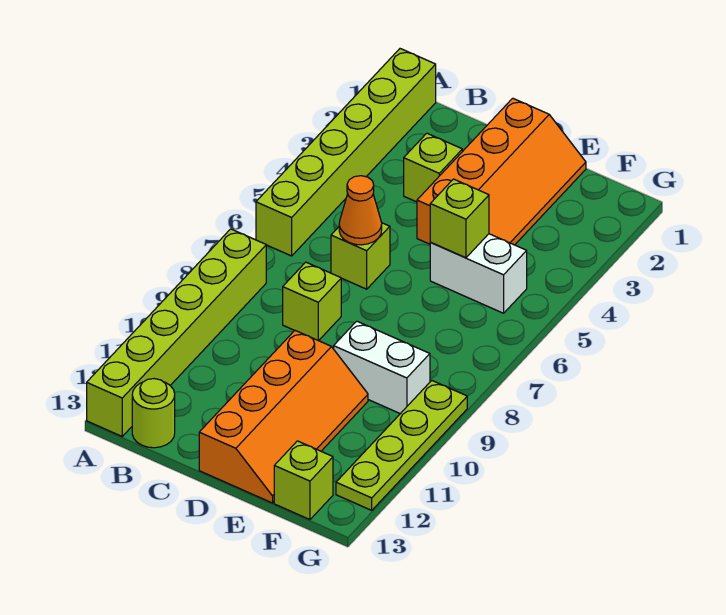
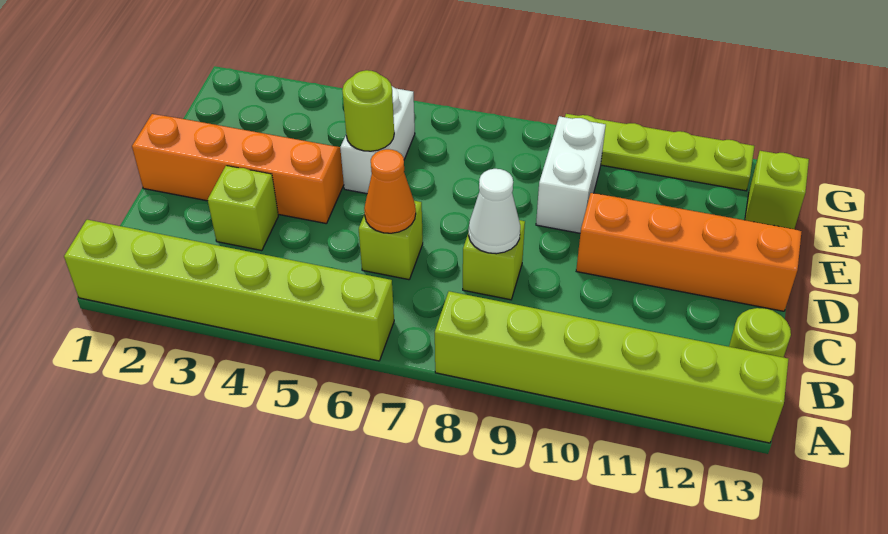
none -> white 1x1 cone [469,169,520,254]
lime 1x1 brick [430,179,489,258] -> lime 1x1 round brick [342,70,394,151]

